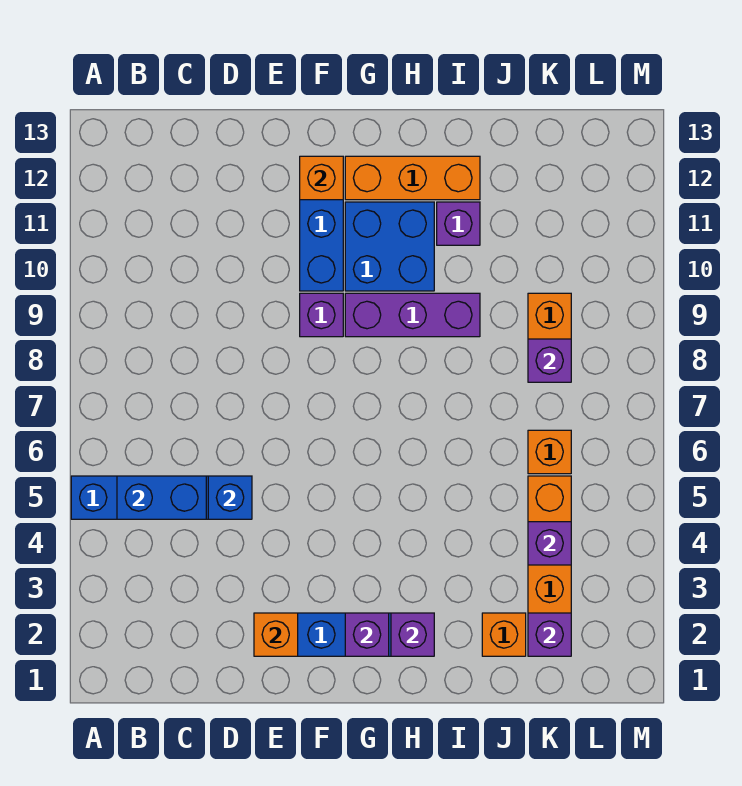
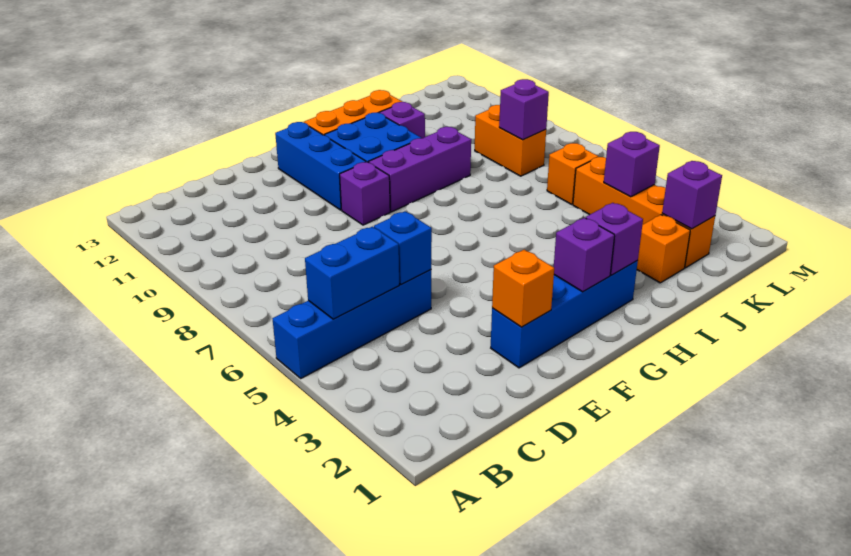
orange 1x1 brick [300,156,343,200] -> none

